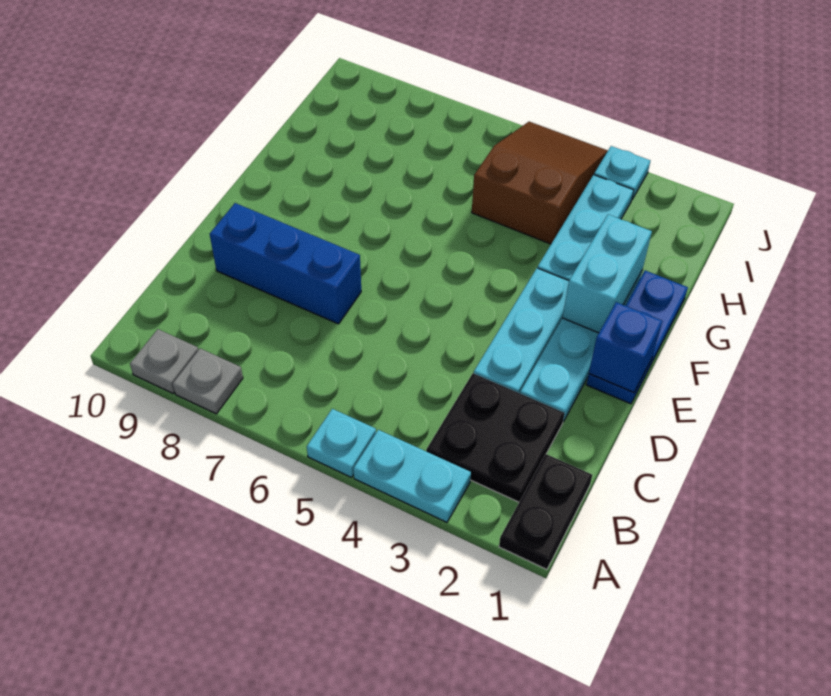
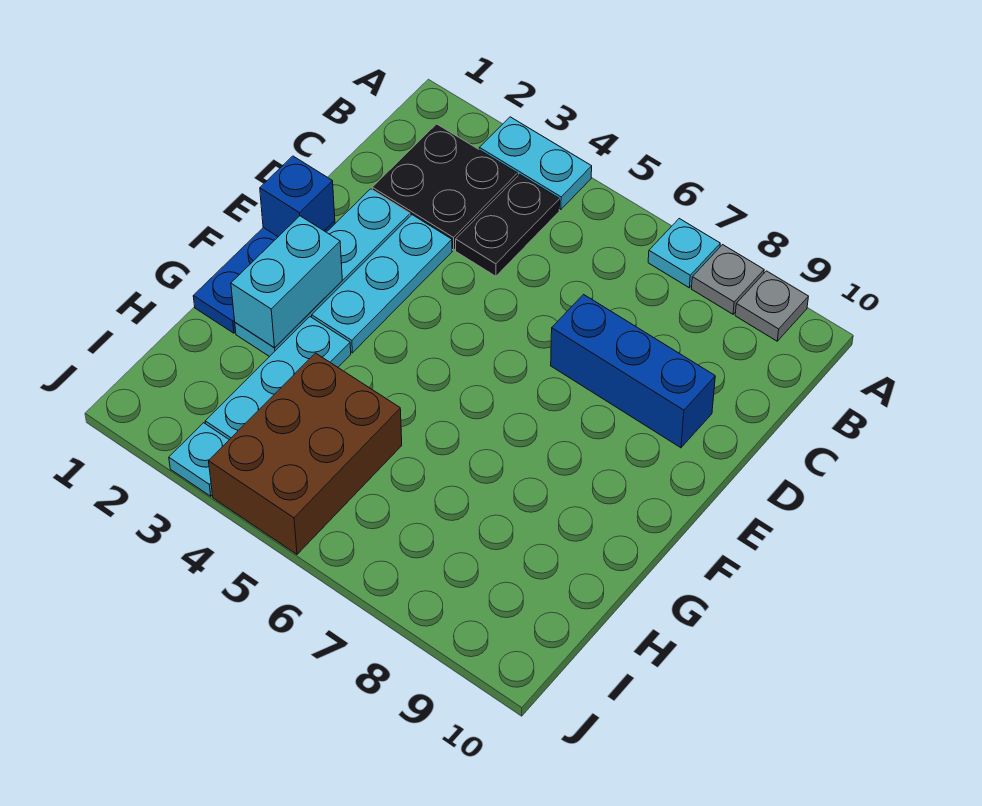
black 1x2 plate [499,454,592,569] -> black 1x2 plate moved to [456,174,560,276]
cyan 1x1 plate [307,409,376,477] -> cyan 1x1 plate moved to [648,219,720,288]
brown 2x3 slope [472,122,608,244] -> brown 2x3 brick [209,353,402,554]

